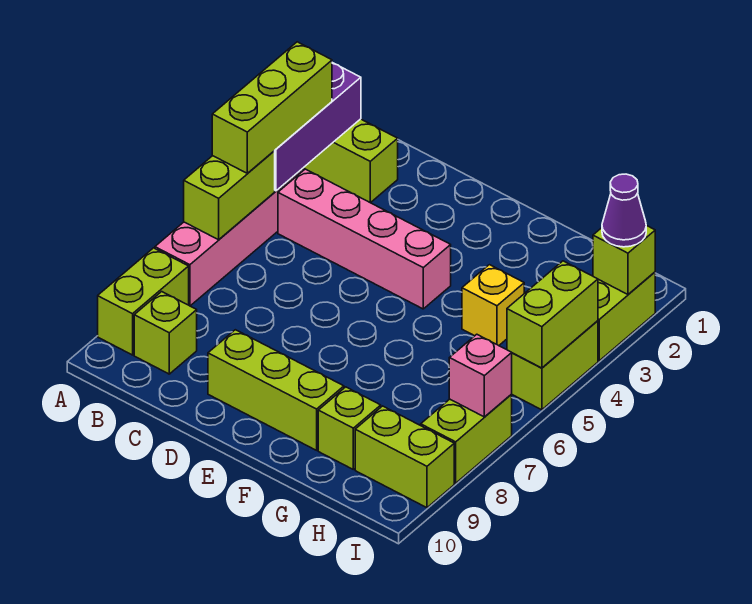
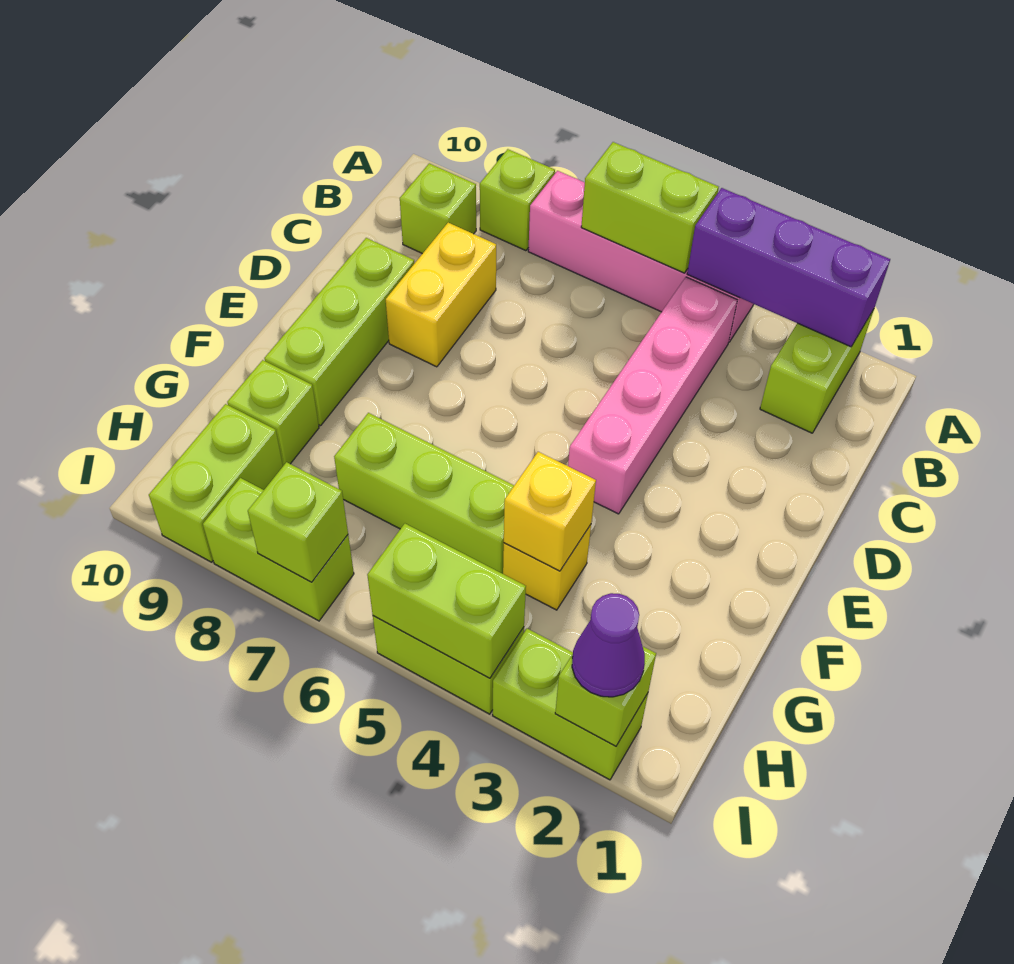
lime 1x3 brick [212,42,332,173] -> lime 1x3 brick moved to [334,413,514,574]
lime 1x2 brick [98,248,189,355] -> lime 1x1 brick [480,149,555,251]
none -> yellow 1x2 brick [386,223,496,367]
none -> yellow 1x1 brick [504,452,596,571]
pink 1x1 brick [449,334,512,417] -> lime 1x1 brick [248,462,348,582]

